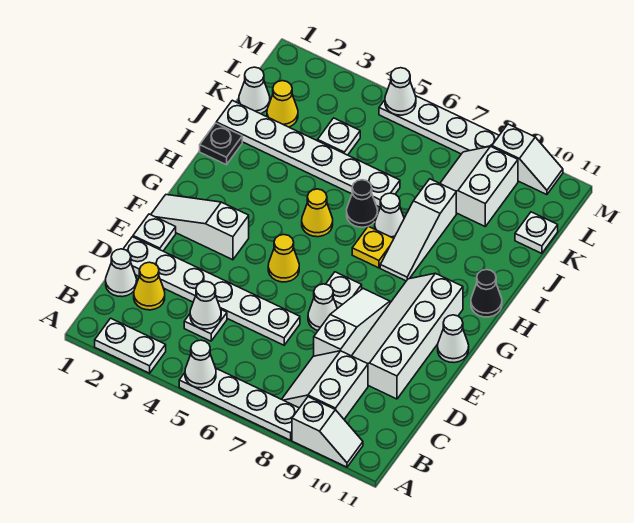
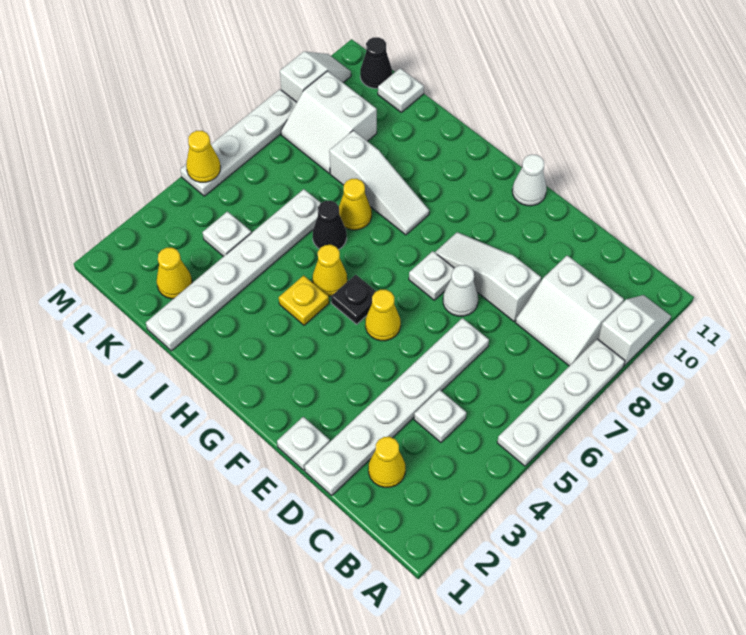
white 1x2 plate [95,318,166,373] -> none
white 1x1 cone [185,340,216,388] -> none
white 1x1 cone [106,249,137,297] -> none
white 1x1 cone [190,281,221,329] -> none
white 2x4 slope [352,273,463,399] -> none
white 1x3 slope [151,195,249,260] -> none
yellow 1x1 plate [352,226,394,268] -> yellow 1x1 plate moved to [279,275,329,325]
black 1x1 cone [471,270,502,317] -> black 1x1 cone moved to [360,37,392,88]
black 1x1 plate [200,123,242,165] -> black 1x1 plate moved to [331,275,376,324]
white 1x1 cone [375,193,404,238] -> yellow 1x1 cone [339,179,372,230]
white 1x1 cone [239,67,270,114] -> none
white 1x1 cone [385,68,416,115] -> yellow 1x1 cone [186,131,221,182]

